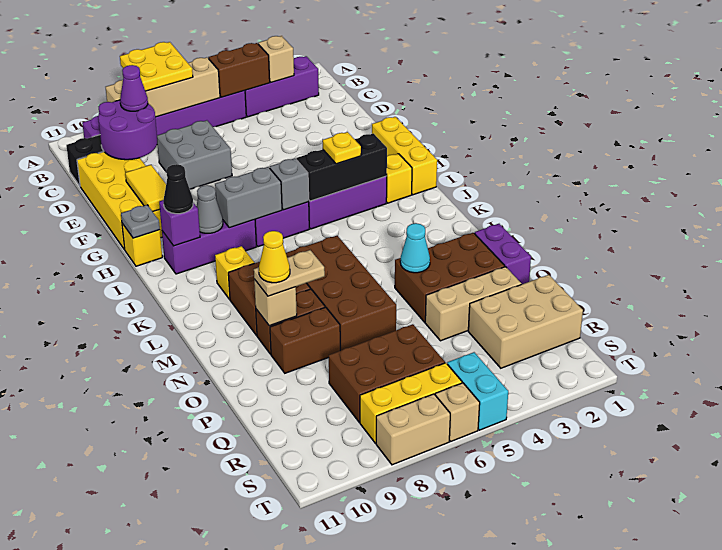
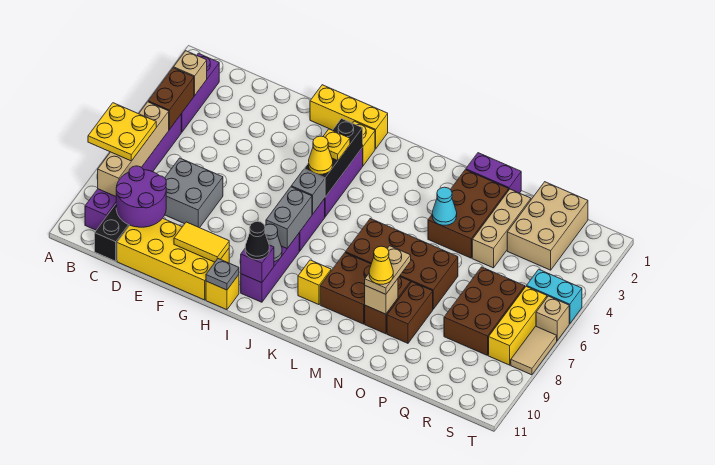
purple 1x1 cone [120,65,148,111] -> none
none -> yellow 1x1 cone [309,136,333,174]
tan 1x2 brick [376,394,450,465] -> tan 1x2 tile [511,326,557,375]

